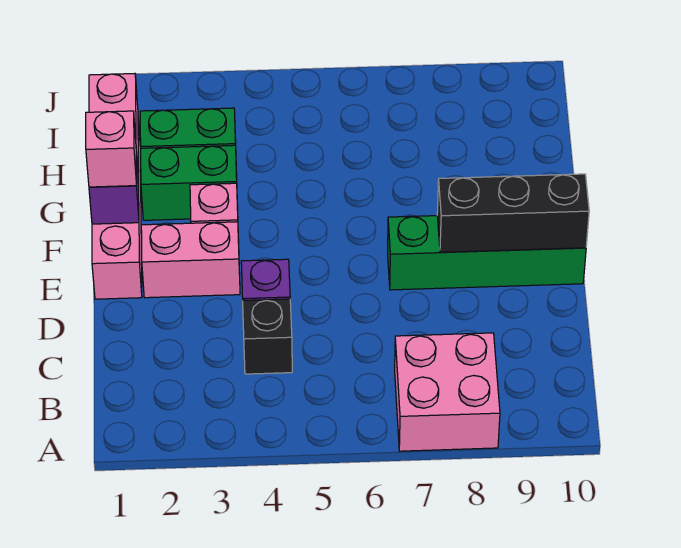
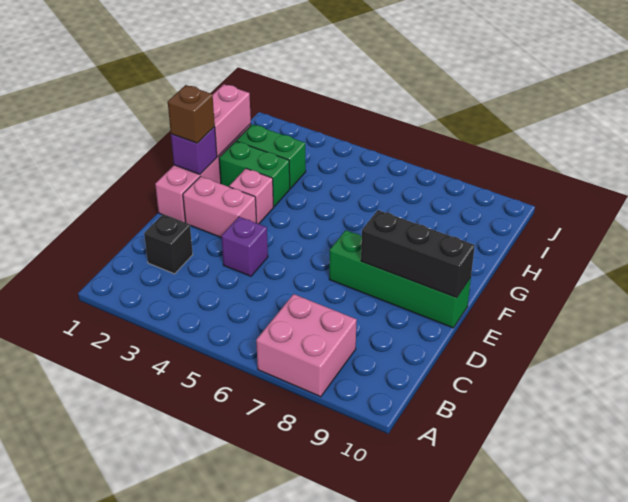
black 1x1 brick [243,299,292,374] -> black 1x1 brick moved to [144,214,193,274]
pink 1x1 brick [86,111,137,187] -> brown 1x1 brick [168,85,215,143]

